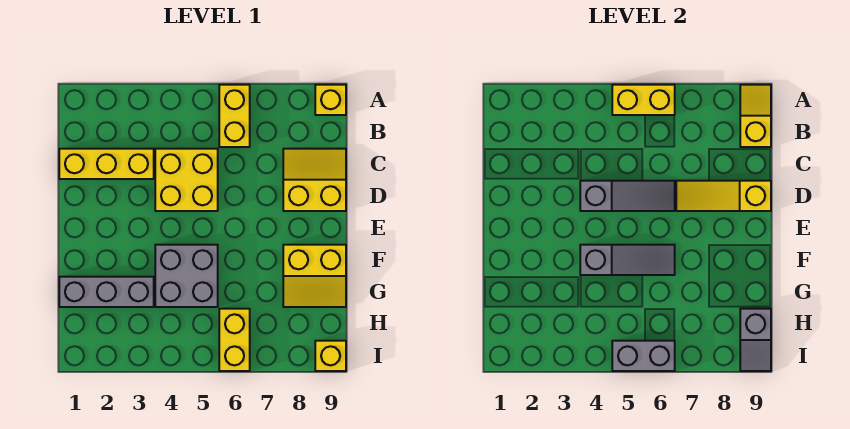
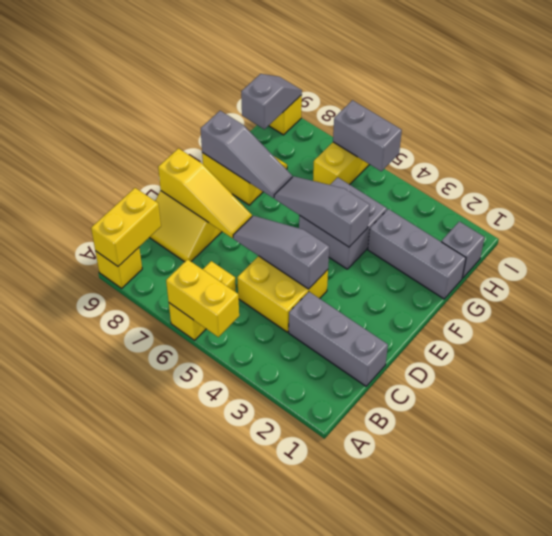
yellow 1x2 slope [740,85,771,147] -> yellow 1x2 brick [91,188,161,266]
yellow 1x3 brick [59,149,154,179] -> grey 1x3 brick [289,292,388,386]
none -> grey 1x3 slope [201,111,292,198]
none -> grey 1x1 brick [441,221,484,278]

